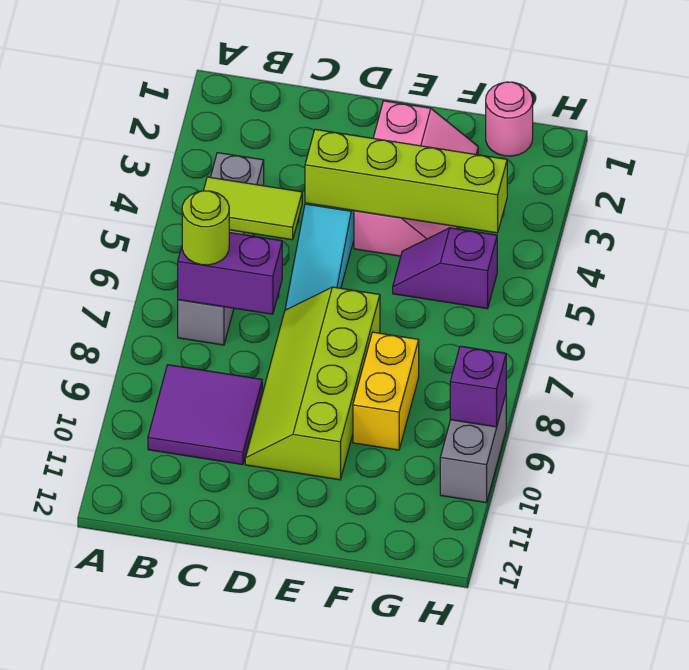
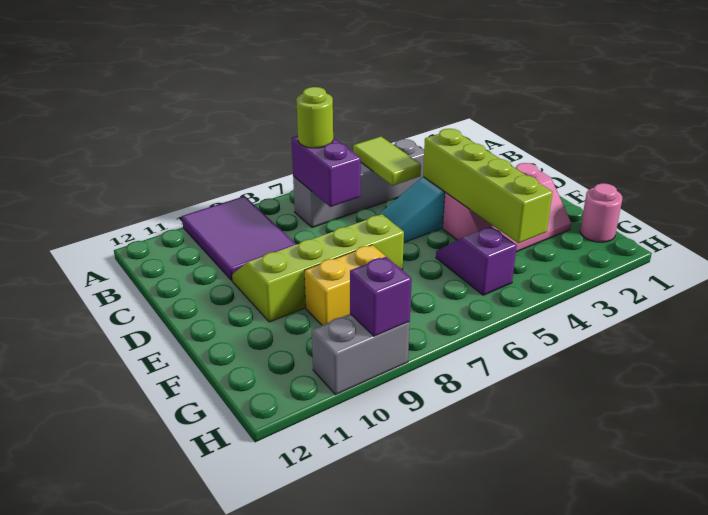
purple 2x2 tile [148,365,262,465] -> purple 2x3 tile [182,196,297,280]

